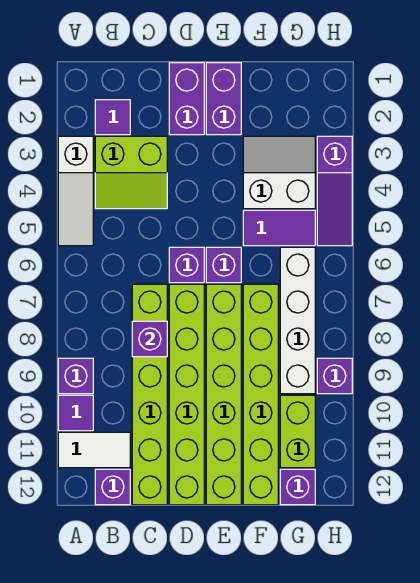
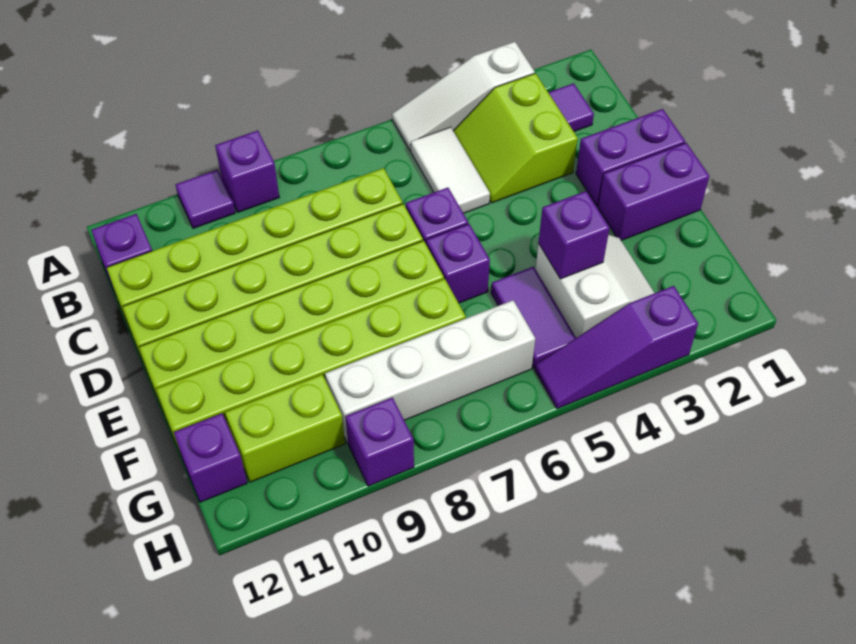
white 1x2 tile [58,432,130,468] -> white 1x2 tile moved to [411,127,490,213]
purple 1x1 brick [132,321,167,357] -> purple 1x1 brick moved to [538,191,610,279]

